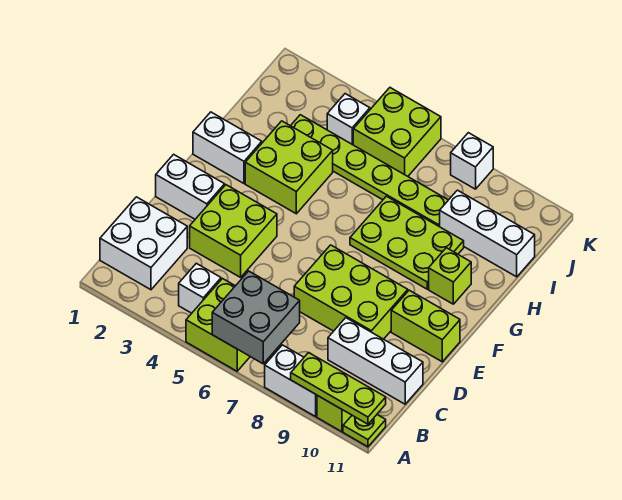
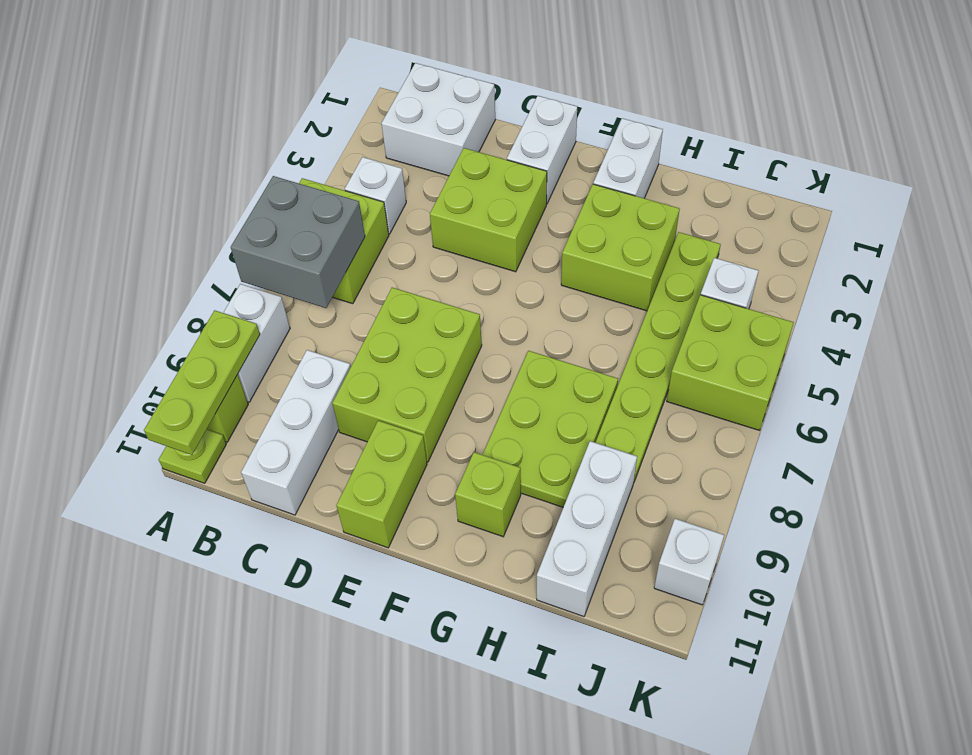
white 1x1 brick [451,133,493,189] -> white 1x1 brick moved to [654,519,724,605]

